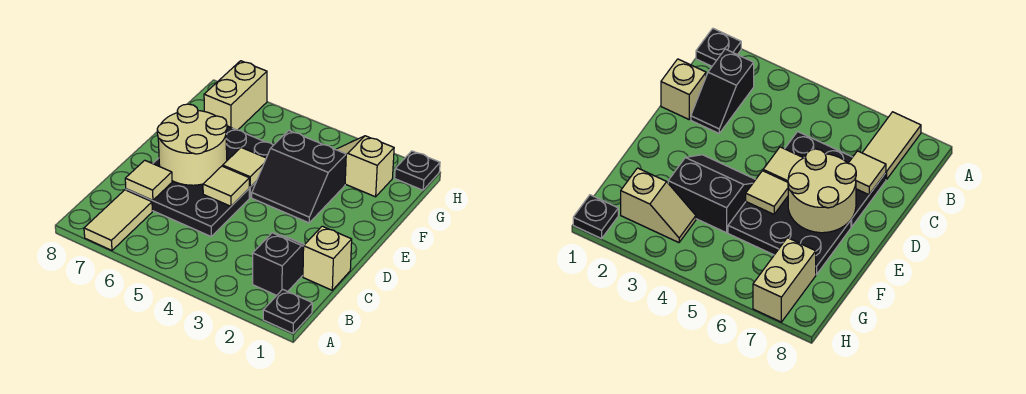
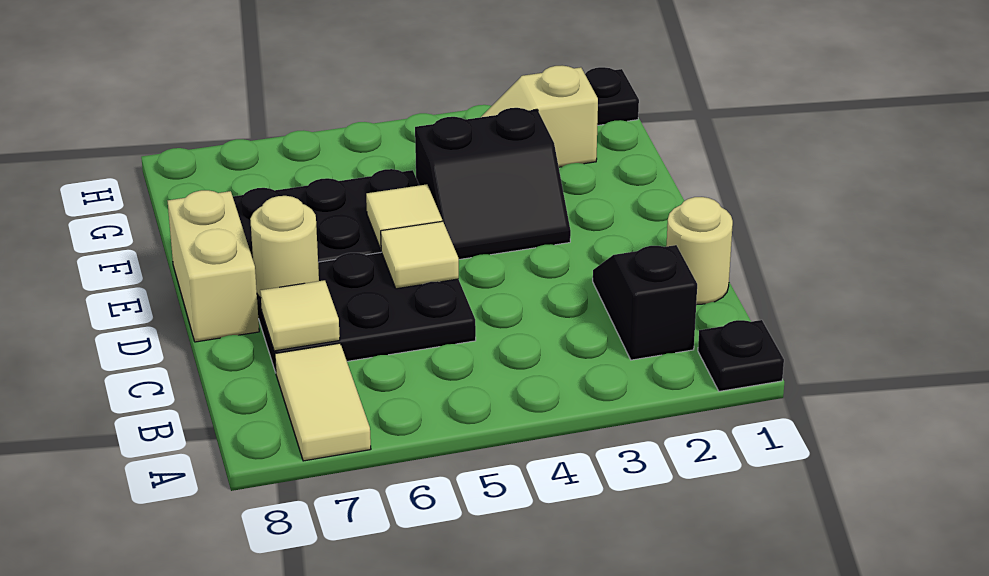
tan 1x1 brick [303,226,352,290] -> tan 1x1 round brick [666,197,733,305]
tan 2x2 round brick [157,104,227,185] -> tan 1x1 round brick [250,196,319,298]
tan 1x2 brick [204,61,267,130] -> tan 1x2 brick moved to [168,190,259,342]

